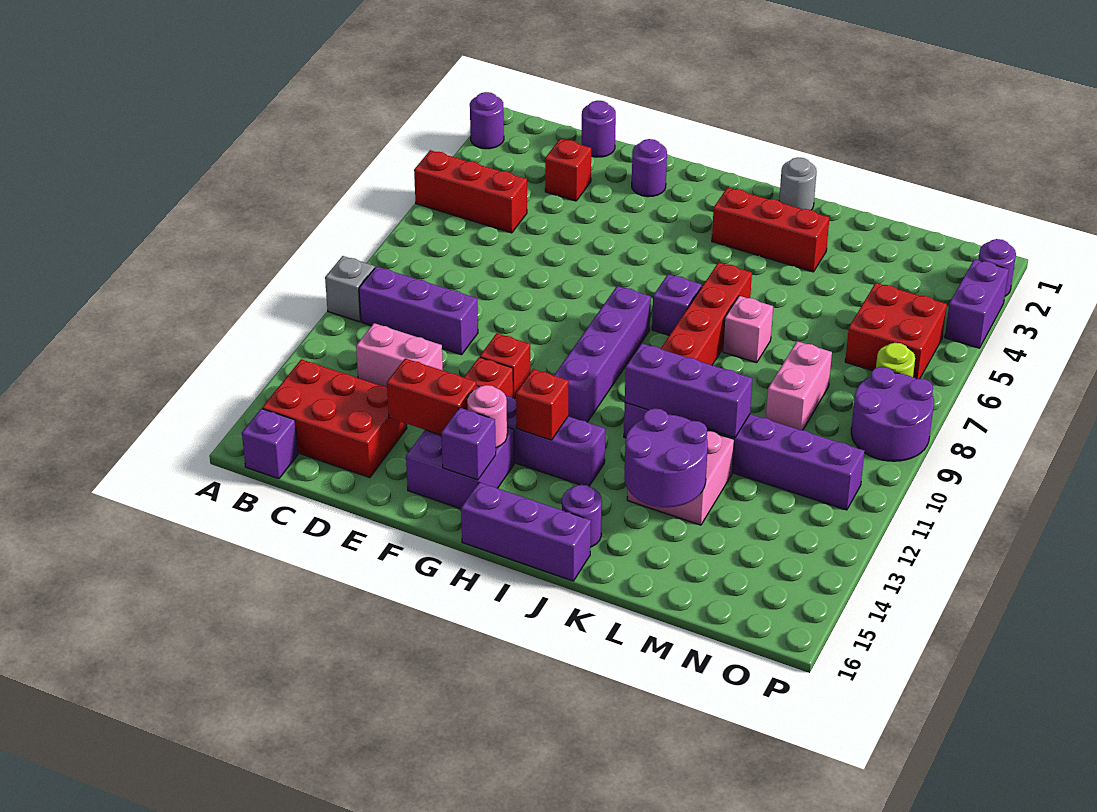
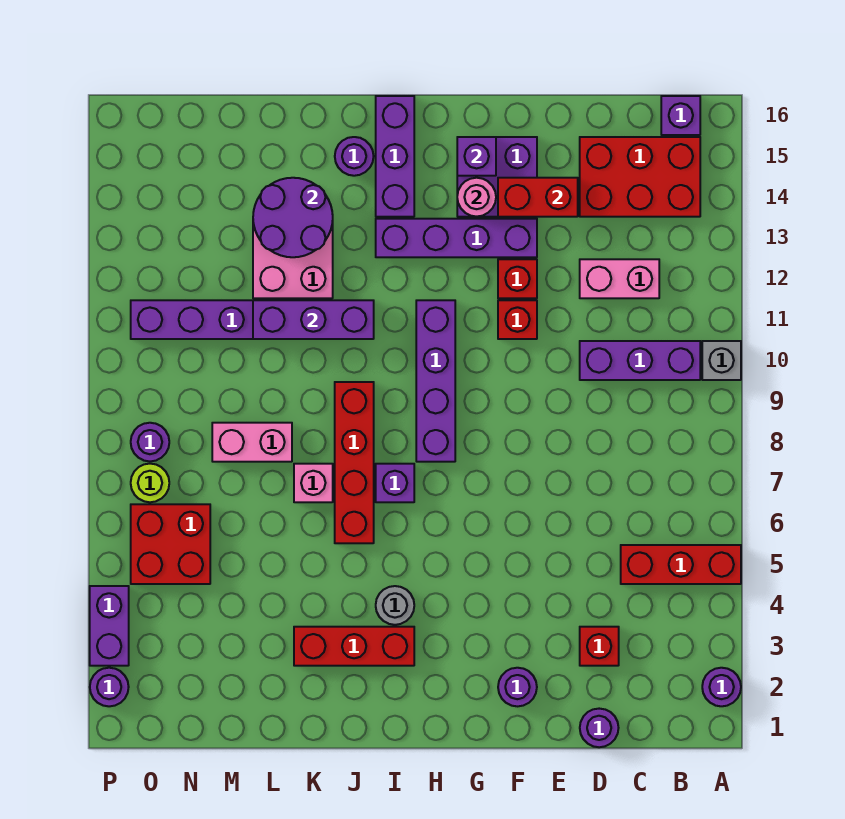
red 1x1 brick [516,369,569,440] -> none
purple 1x3 brick [461,482,591,581] -> purple 1x3 brick turned to [376,96,414,217]
grey 1x1 round brick [779,157,817,210] -> grey 1x1 round brick moved to [376,586,414,625]
pink 1x2 brick [766,341,832,430] -> pink 1x2 brick turned to [212,423,292,462]
purple 2x2 round brick [851,367,934,461] -> purple 1x1 round brick [131,423,169,461]

